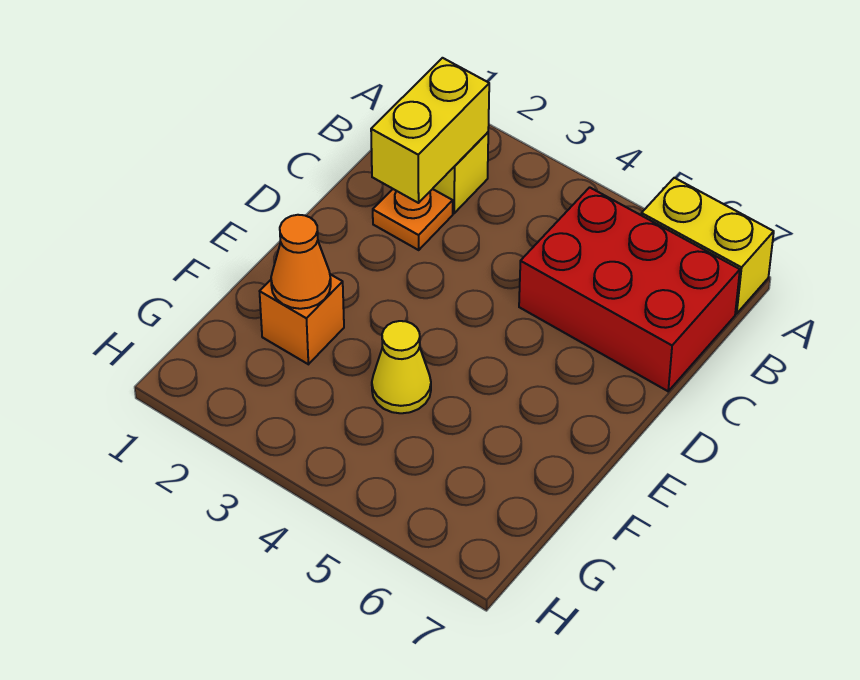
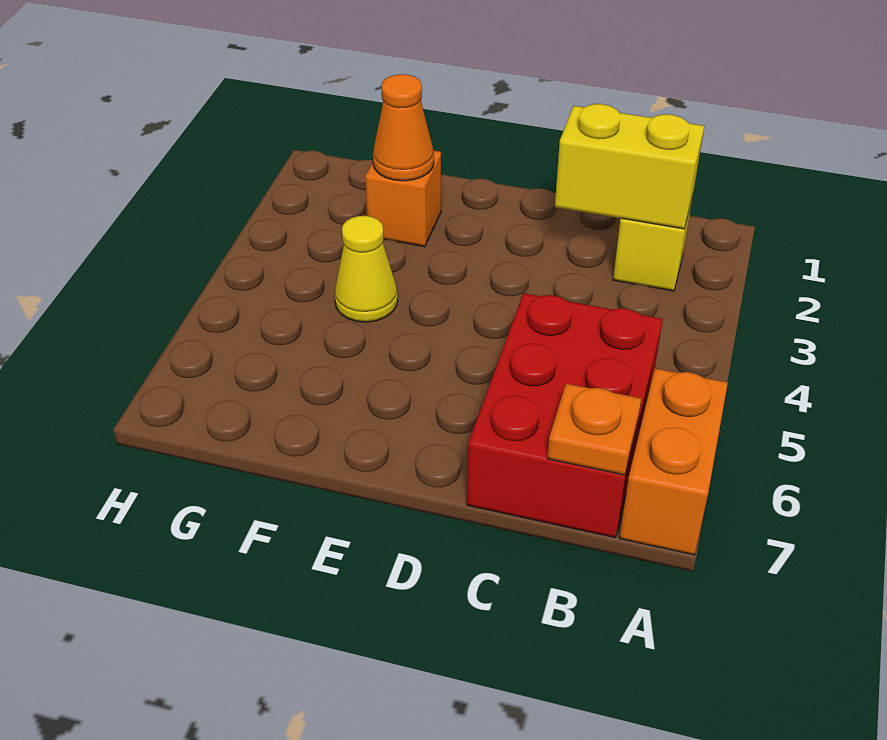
yellow 1x2 brick [641,178,774,314] -> orange 1x2 brick [619,368,728,555]
orange 1x1 plate [373,189,453,250] -> orange 1x1 plate moved to [547,384,641,475]

